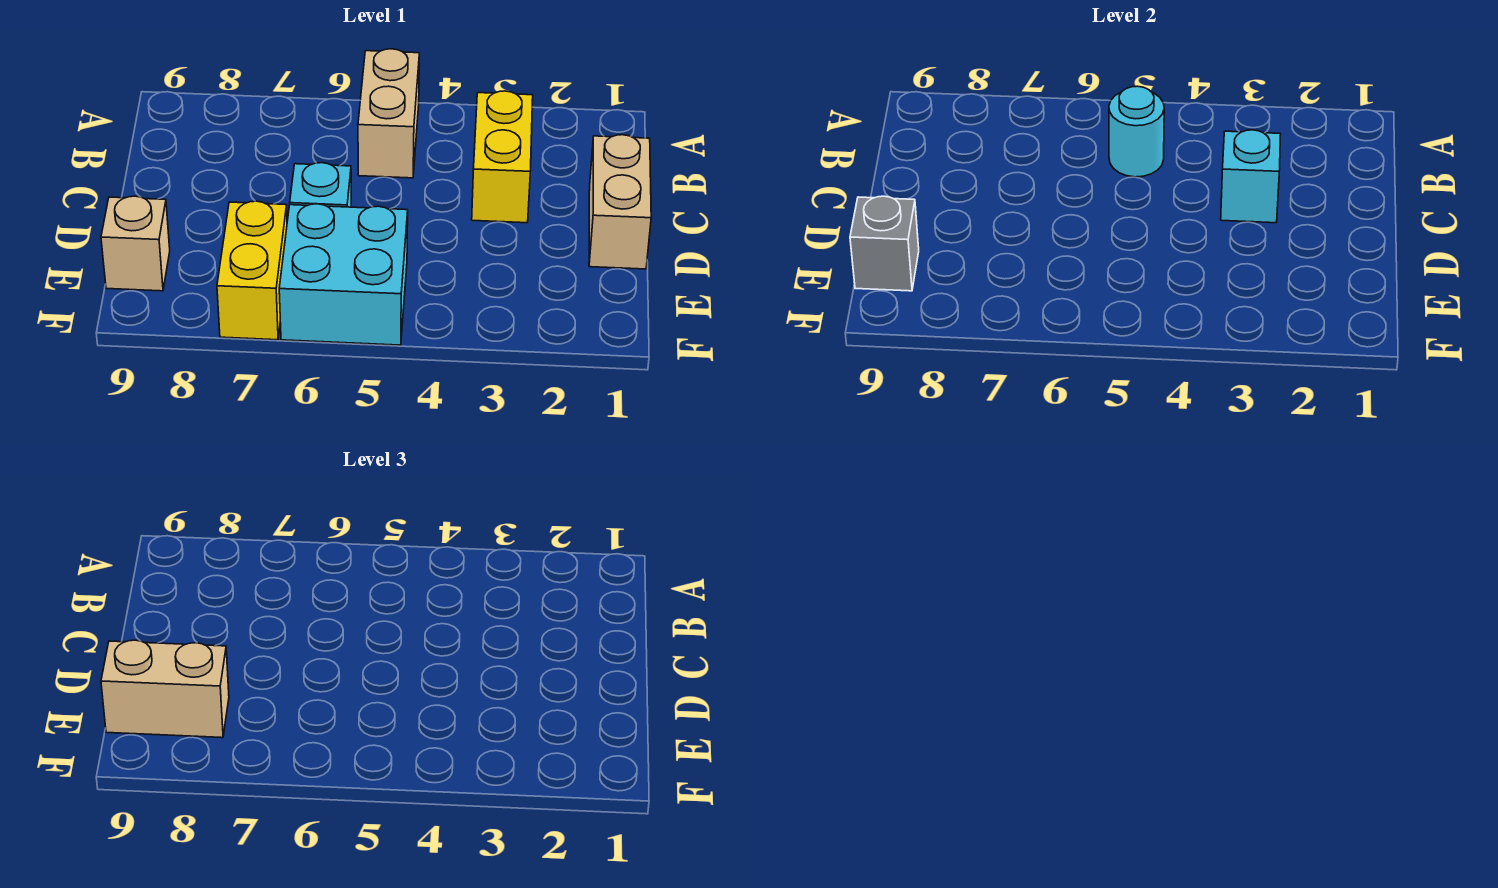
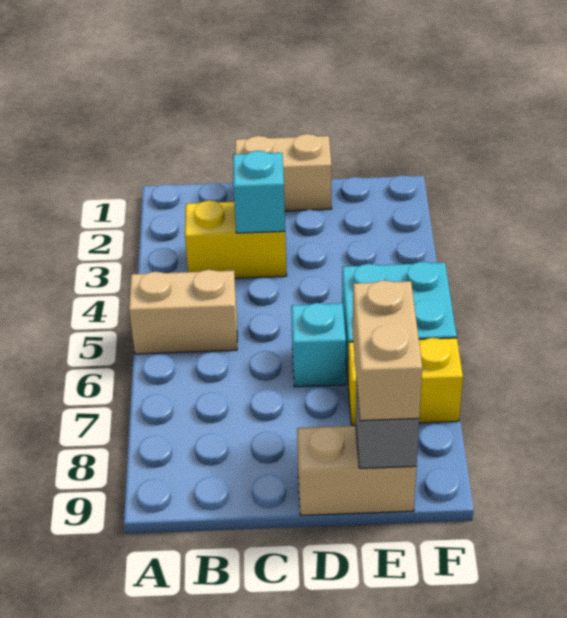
cyan 1x1 round brick [1109,86,1164,177] -> none
tan 1x1 brick [101,196,170,291] -> tan 1x2 brick [297,426,417,515]

